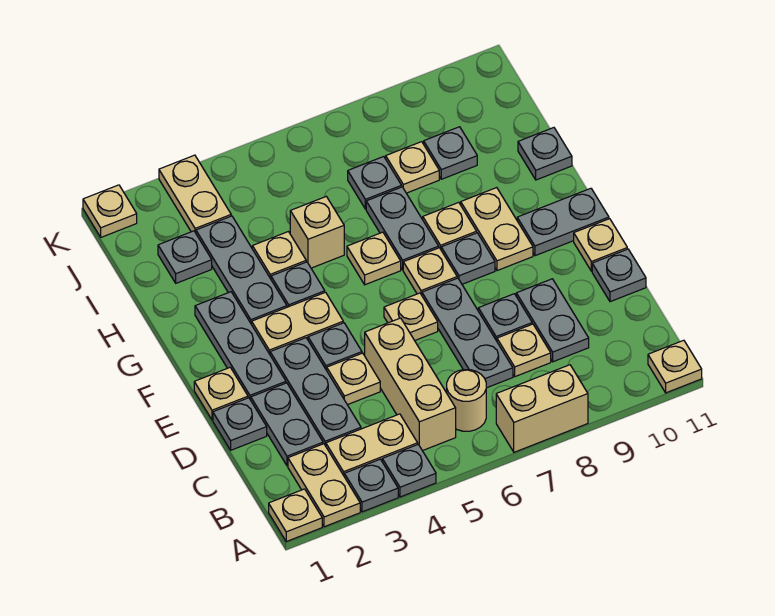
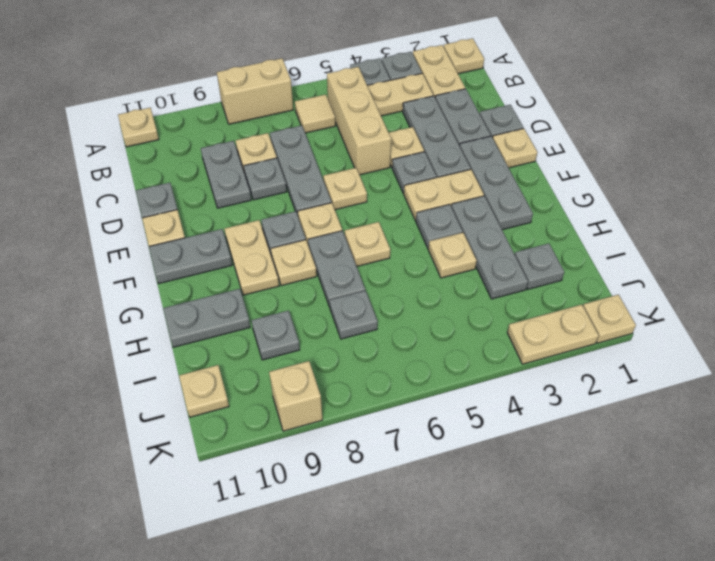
tan 1x1 round brick [447,370,486,431] -> tan 1x1 tile [295,95,336,133]
tan 1x1 brick [290,196,344,268] -> tan 1x1 brick moved to [269,361,322,431]
grey 1x1 plate [518,128,572,180] -> grey 1x2 plate [163,289,250,347]
tan 1x1 plate [386,142,439,193] -> tan 1x1 plate moved to [179,365,229,417]
tan 1x2 plate [159,155,231,233] -> tan 1x2 plate turned to [507,305,599,364]

